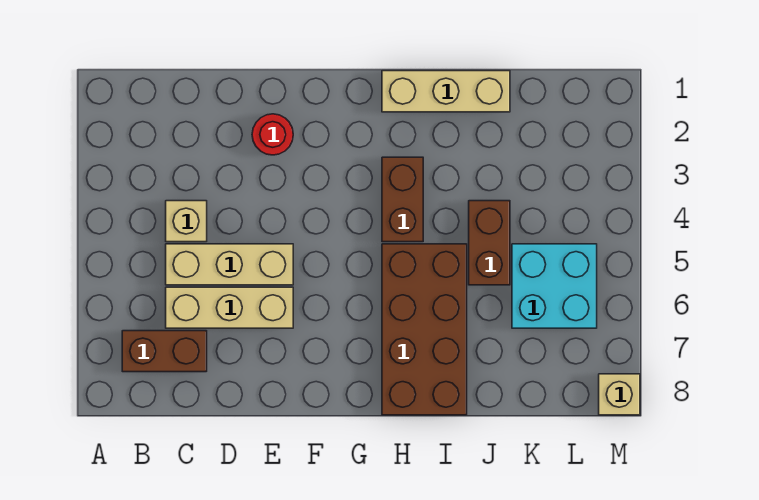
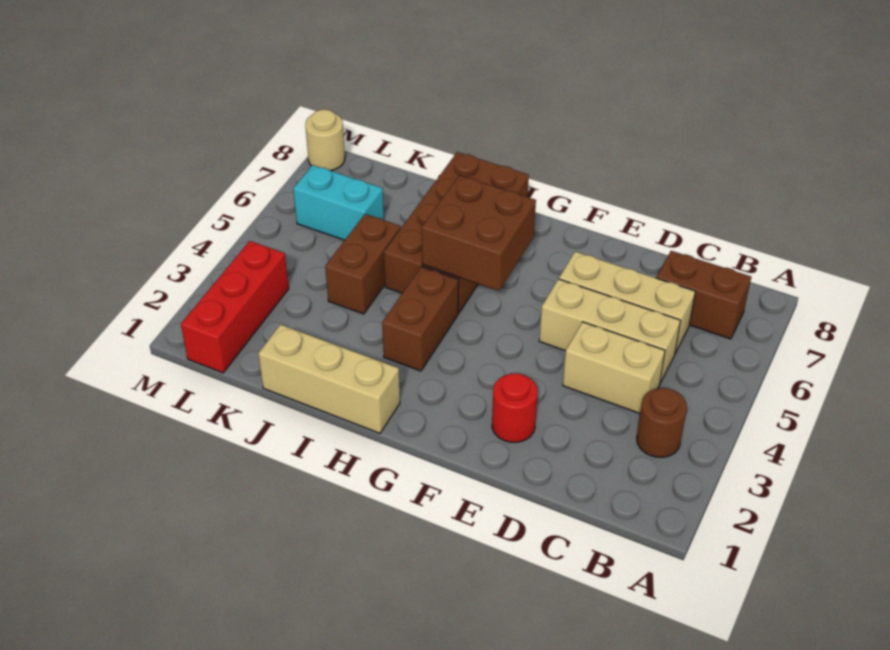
none -> brown 1x1 round brick [637,388,687,457]
tan 1x1 brick [166,201,207,242] -> tan 1x2 brick [563,322,665,413]
none -> brown 2x2 brick [422,175,536,291]
cyan 2x2 brick [512,244,597,328] -> cyan 1x2 brick [293,165,384,240]
none -> red 1x3 brick [181,241,289,373]
tan 1x1 brick [599,374,640,415] -> tan 1x1 round brick [305,109,345,171]

